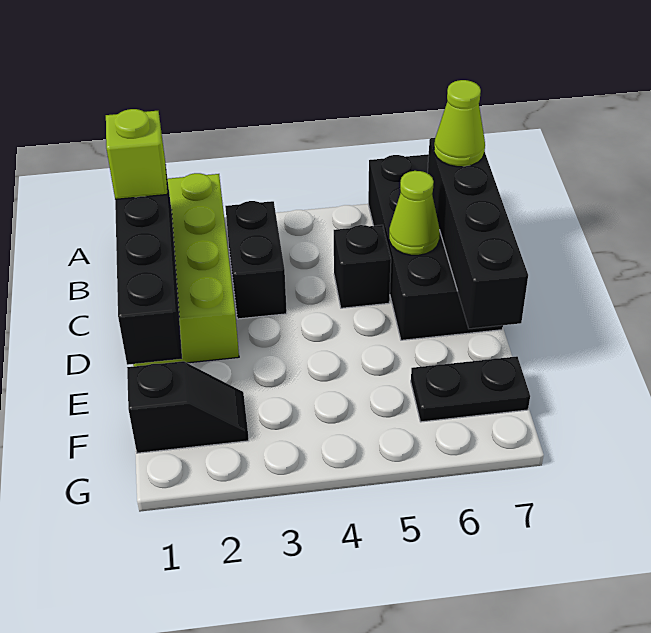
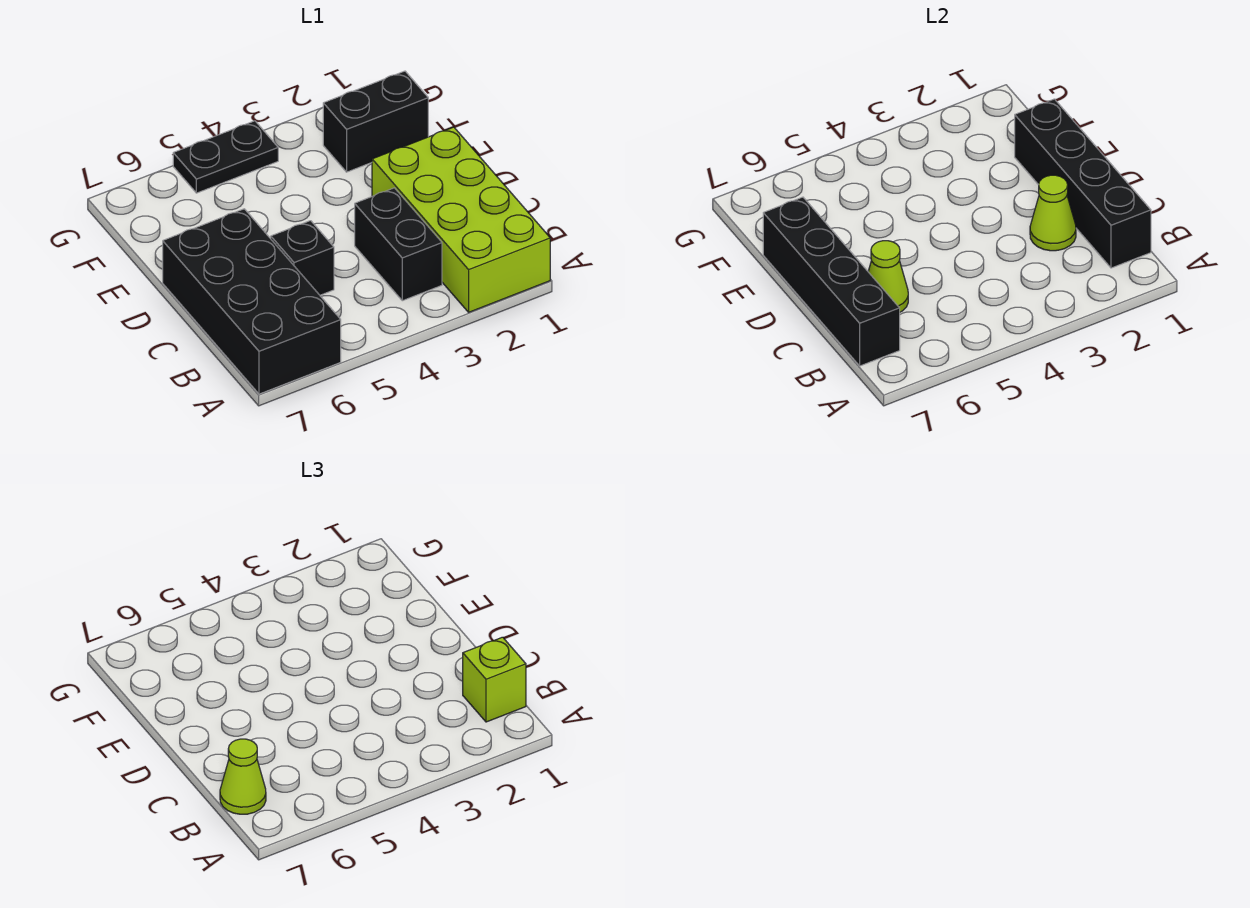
none -> lime 1x1 cone [1030,175,1076,251]
black 1x2 slope [127,361,249,453] -> black 1x2 brick [323,71,428,172]
black 1x2 plate [411,356,530,422] -> black 1x2 plate moved to [173,121,278,193]

